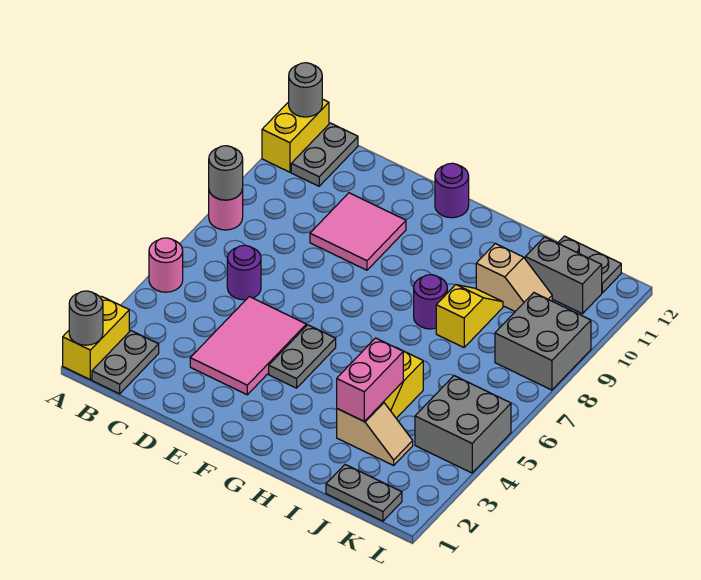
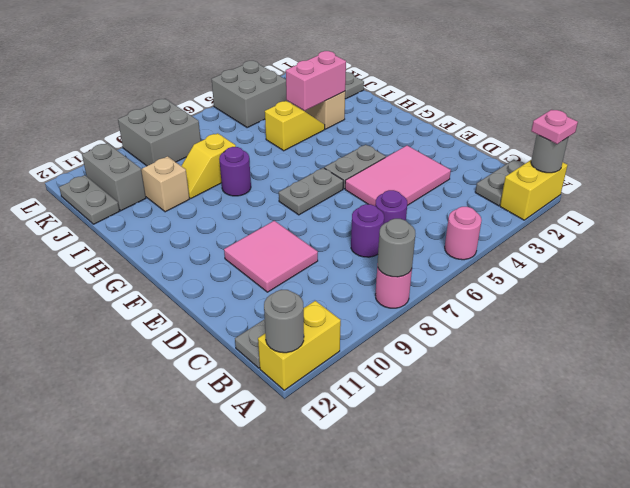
none -> pink 1x1 plate [531,110,578,144]
none -> grey 1x2 plate [279,168,343,215]
purple 1x1 round brick [435,163,469,218] -> purple 1x1 round brick moved to [351,204,384,257]

